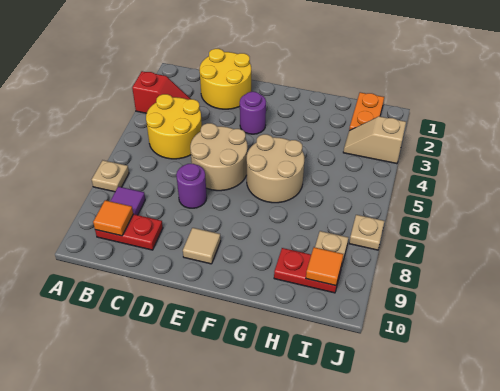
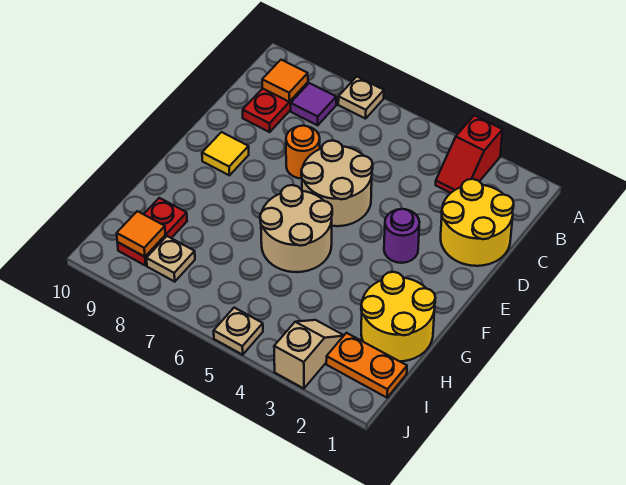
yellow 2x2 round brick [146,94,202,159] -> yellow 2x2 round brick moved to [361,272,435,361]
purple 1x1 round brick [176,164,207,208] -> orange 1x1 round brick [286,126,320,179]
tan 1x1 tile [183,228,221,264] -> yellow 1x1 tile [202,132,249,175]
tan 1x1 plate [349,215,384,250] -> tan 1x1 plate moved to [214,308,263,355]

